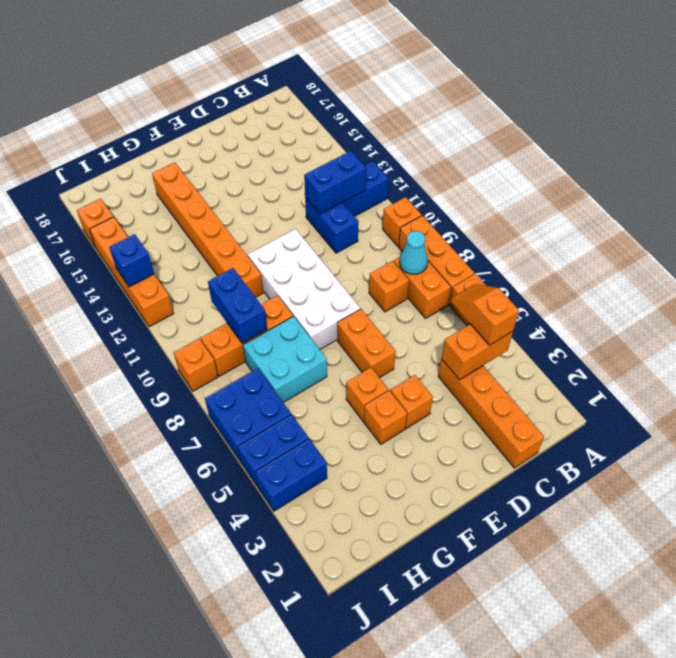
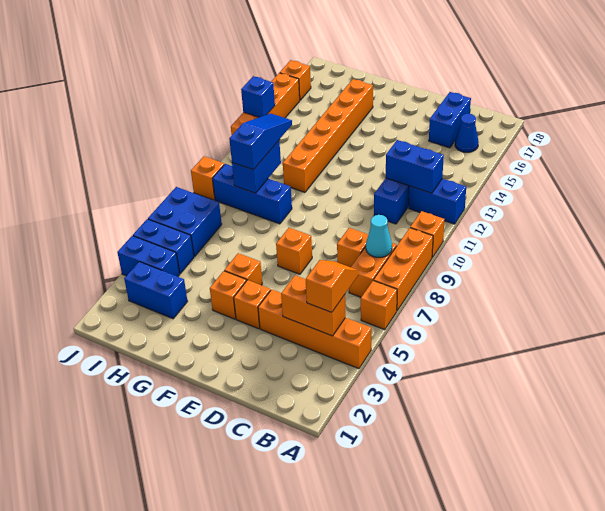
none -> blue 1x1 cone [455,114,479,152]
orange 1x4 brick [438,359,544,468] -> orange 1x4 brick turned to [258,290,371,369]
none -> blue 1x2 brick [429,92,471,148]
orange 1x2 brick [337,309,396,378] -> orange 1x1 brick [276,228,312,274]
white 2x4 brick [248,229,360,349] -> none
cyan 2x2 brick [243,316,327,403] -> none
orange 1x3 brick [201,295,293,376] -> blue 1x3 brick [212,164,292,224]
none -> blue 1x2 brick [124,262,188,319]
none -> blue 1x3 slope [229,113,292,170]

